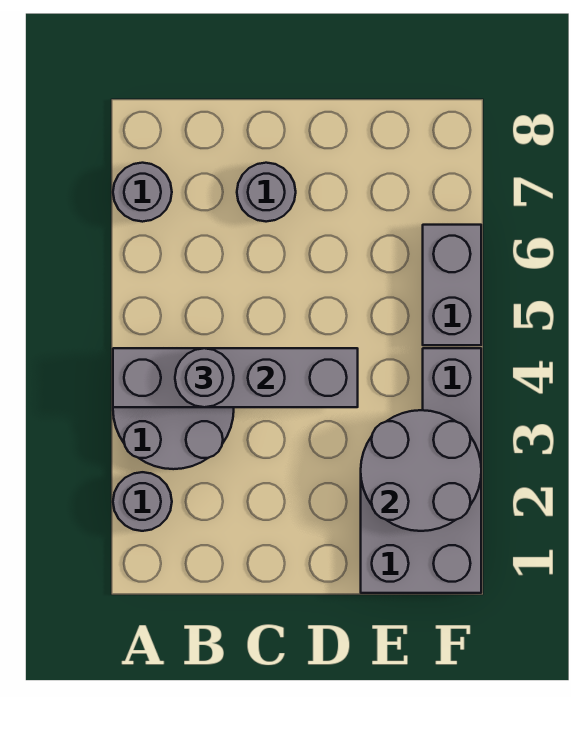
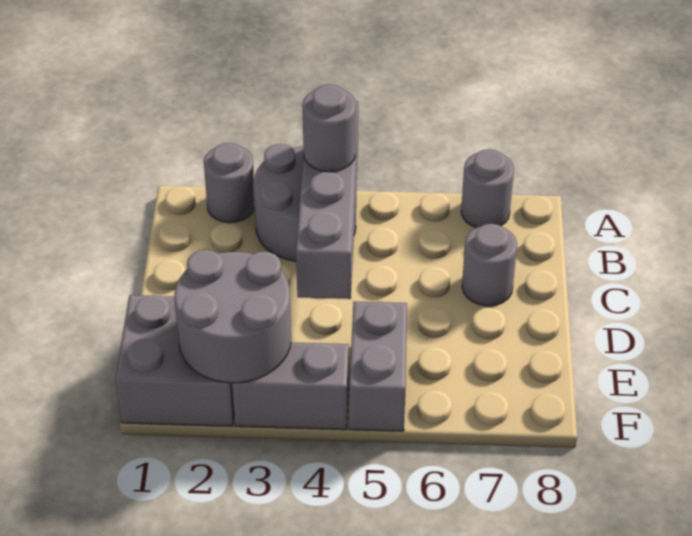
grey 1x2 brick [423,225,481,345] -> grey 1x2 brick turned to [349,301,407,431]

